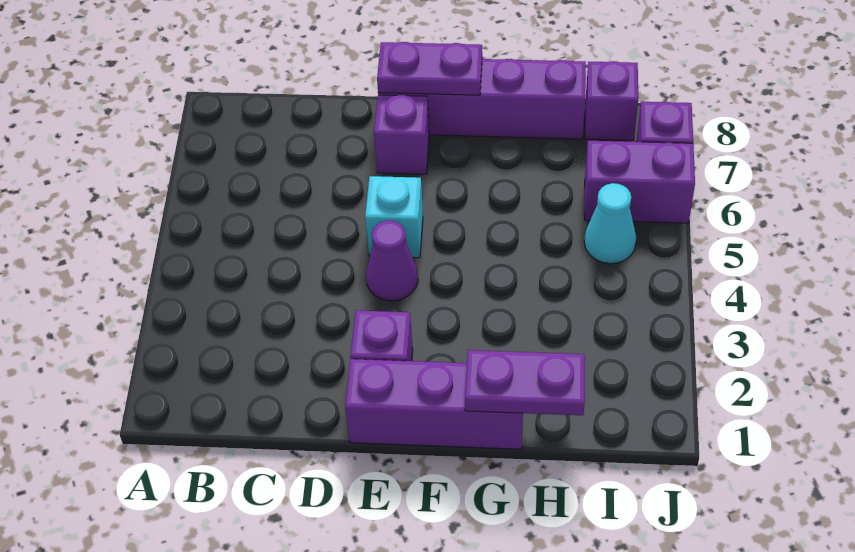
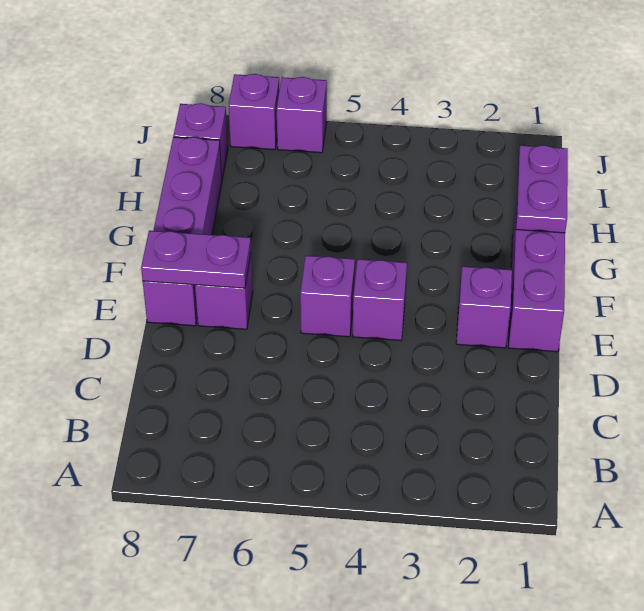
purple 1x1 cone [366,221,418,301] -> purple 1x1 brick [353,259,407,340]
cyan 1x1 brick [365,176,423,258] -> purple 1x1 brick [300,256,355,337]
purple 1x2 plate [377,42,482,95] -> purple 1x2 plate turned to [141,231,251,288]
cyan 1x1 cone [584,183,636,264] -> none
purple 1x2 brick [584,141,695,223] -> purple 1x1 brick [277,77,327,153]

